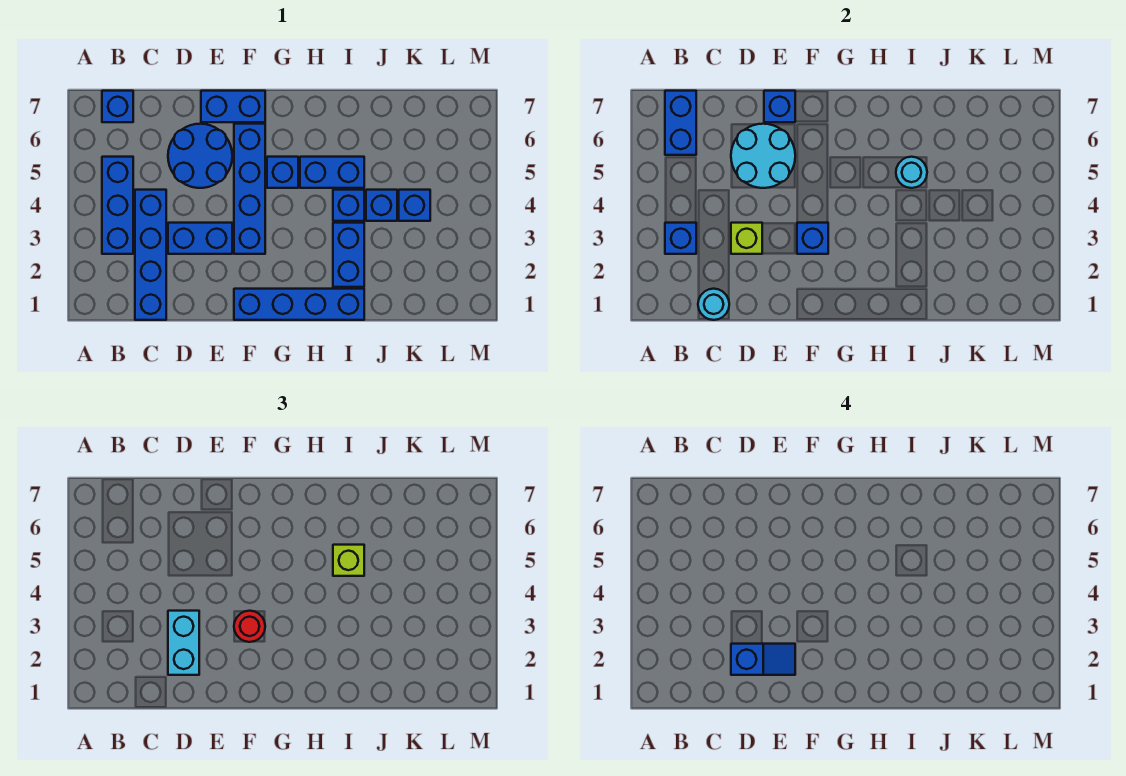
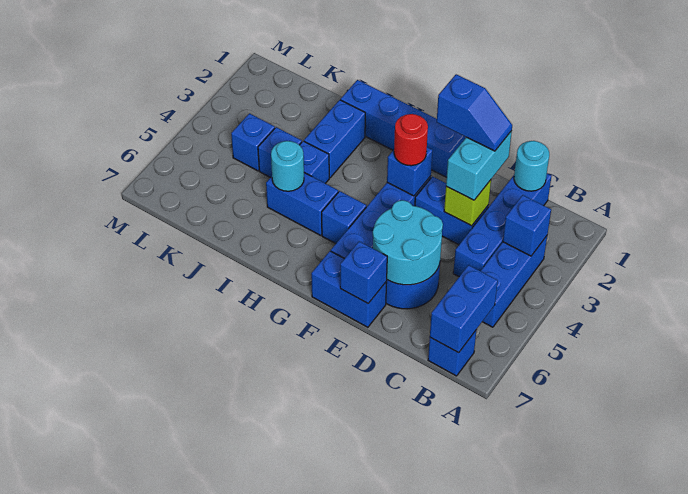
blue 1x2 slope [731,644,795,675] -> blue 1x2 slope turned to [437,74,512,151]
lime 1x1 brick [333,545,364,576] -> none

